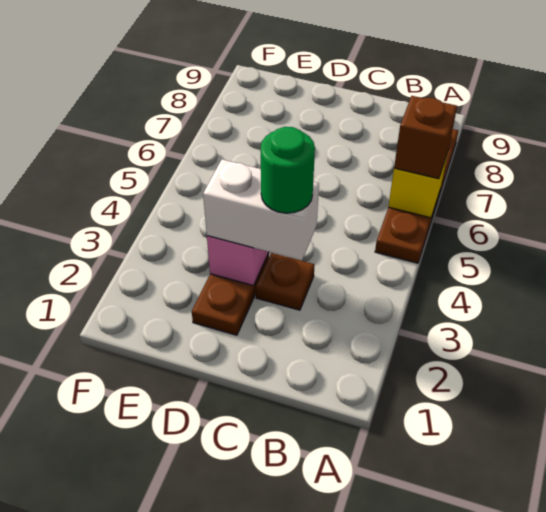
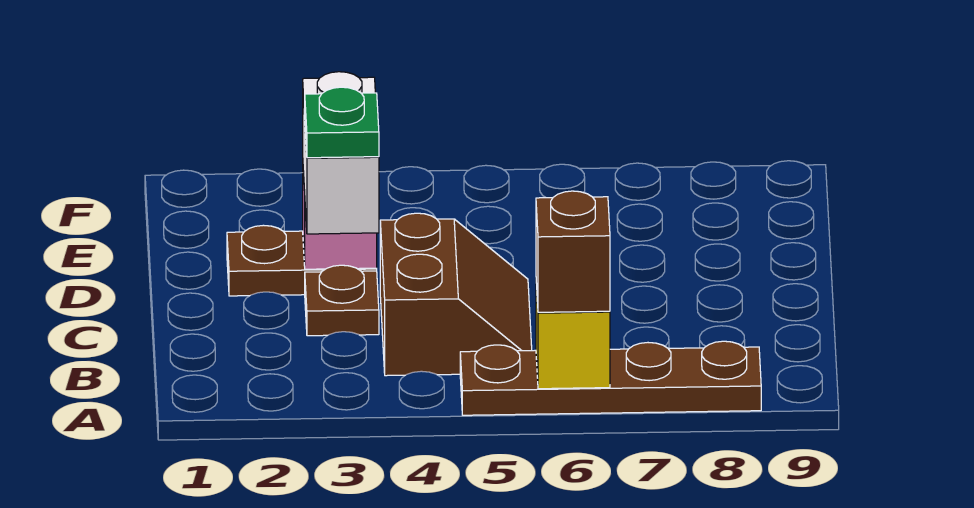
none -> brown 2x2 slope [380,213,532,376]
green 1x1 round brick [260,127,315,213] -> green 1x1 plate [305,87,379,158]

